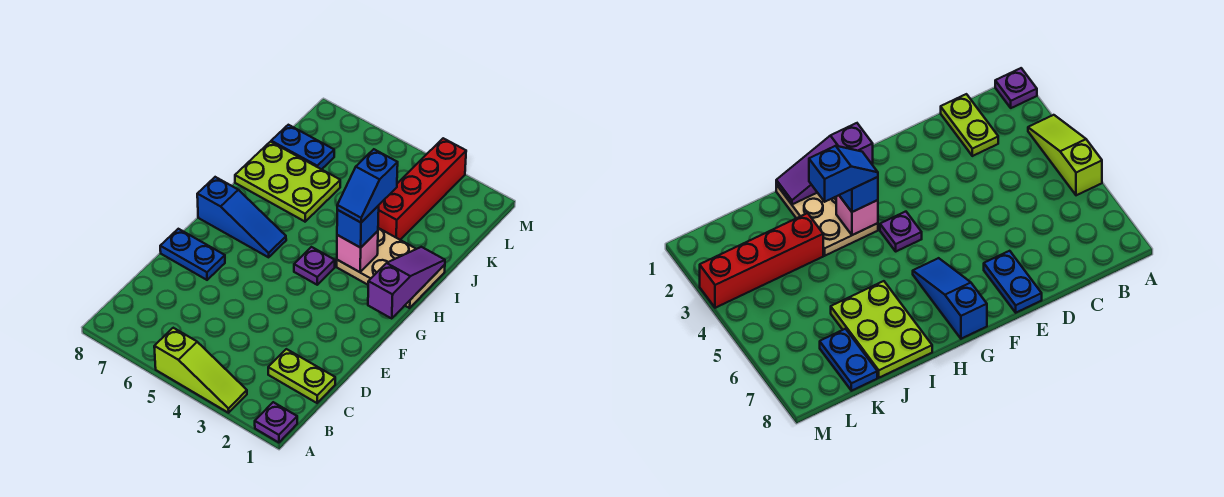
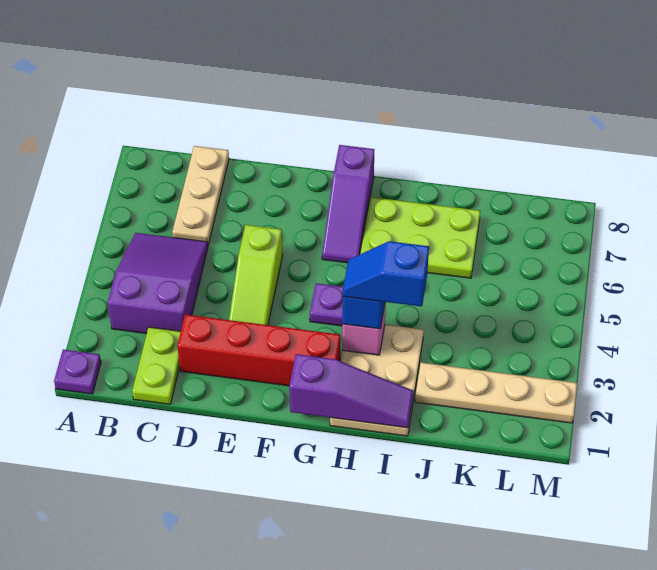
lime 1x3 slope [154,328,247,413] -> lime 1x3 slope moved to [229,225,283,325]
none -> purple 2x3 slope [108,233,208,333]
none -> tan 1x3 plate [172,146,229,245]
blue 1x2 plate [160,229,225,280] -> none
blue 1x3 slope [197,177,286,257] -> purple 1x3 slope [322,145,374,263]
lime 2x3 plate [235,142,340,222] -> lime 2x3 plate turned to [360,197,480,278]
none -> tan 1x4 plate [415,363,577,423]
red 1x4 brick [378,138,466,240] -> red 1x4 brick moved to [177,315,340,386]
blue 1x2 plate [271,125,334,169] -> none

